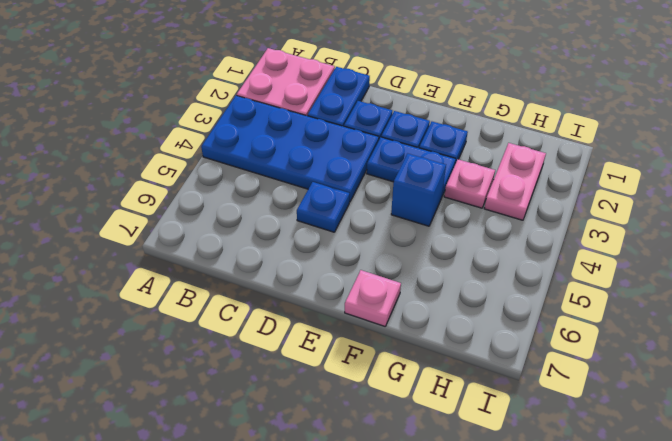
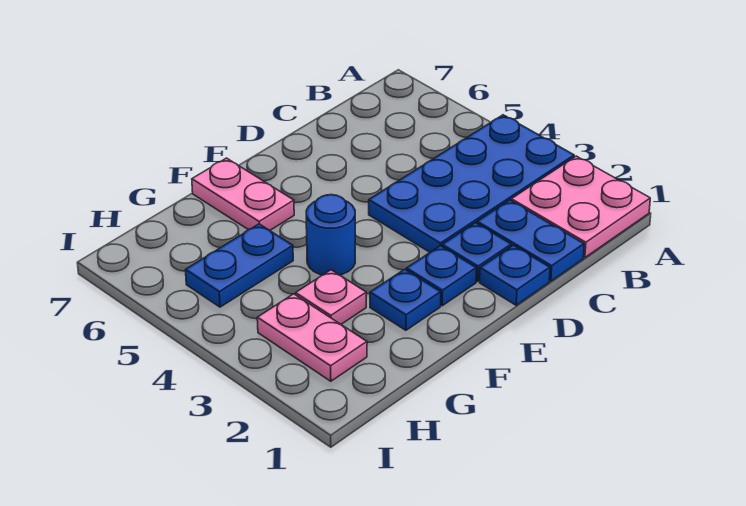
blue 1x1 plate [297,182,350,232] -> blue 1x1 plate moved to [480,245,550,305]
blue 1x2 plate [367,137,456,196] -> blue 1x2 plate moved to [186,224,293,307]
blue 1x1 brick [391,153,446,226] -> blue 1x1 round brick [306,195,355,275]
pink 1x1 plate [345,270,401,326] -> pink 1x2 plate [192,158,294,230]

